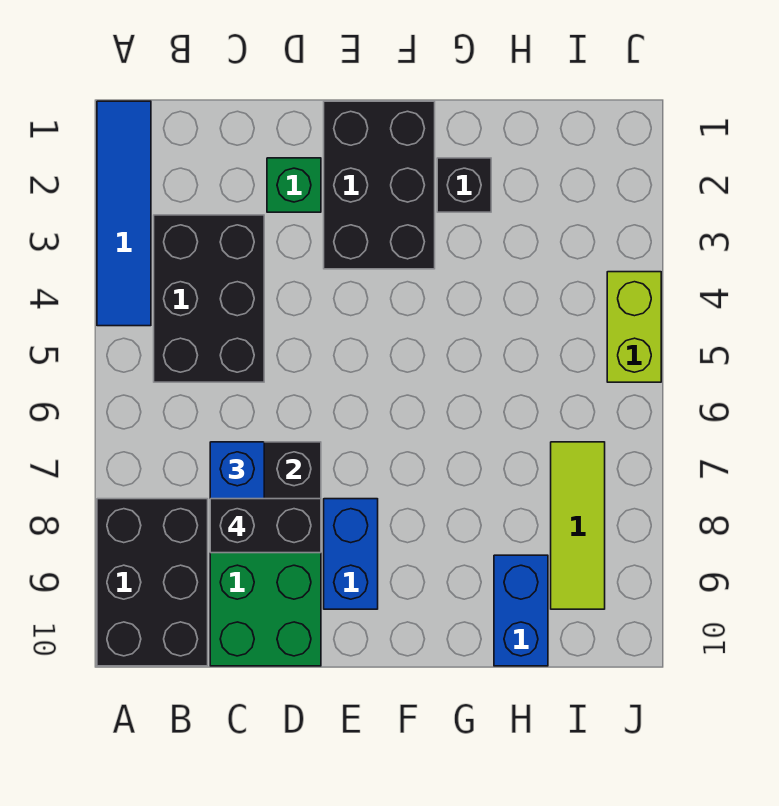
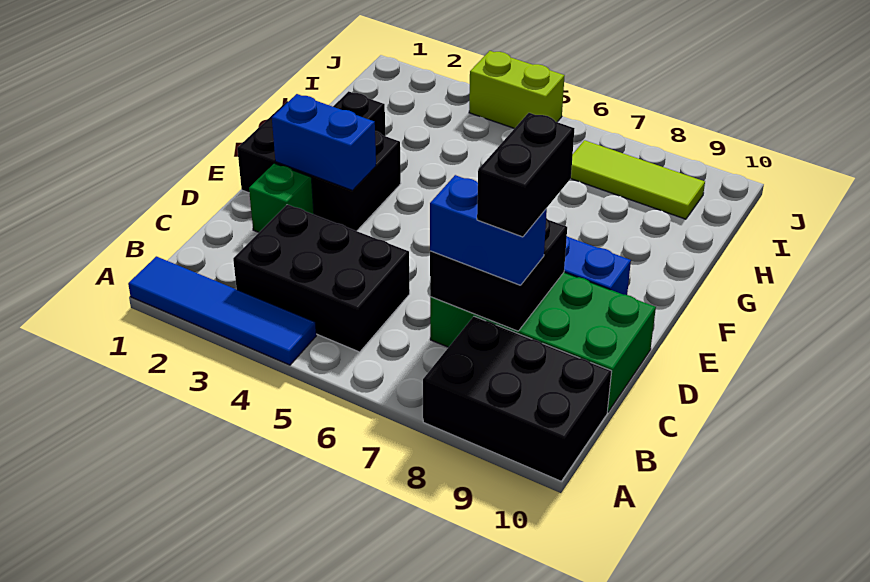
blue 1x2 brick [494,555,548,666] -> blue 1x2 brick moved to [272,94,376,190]

